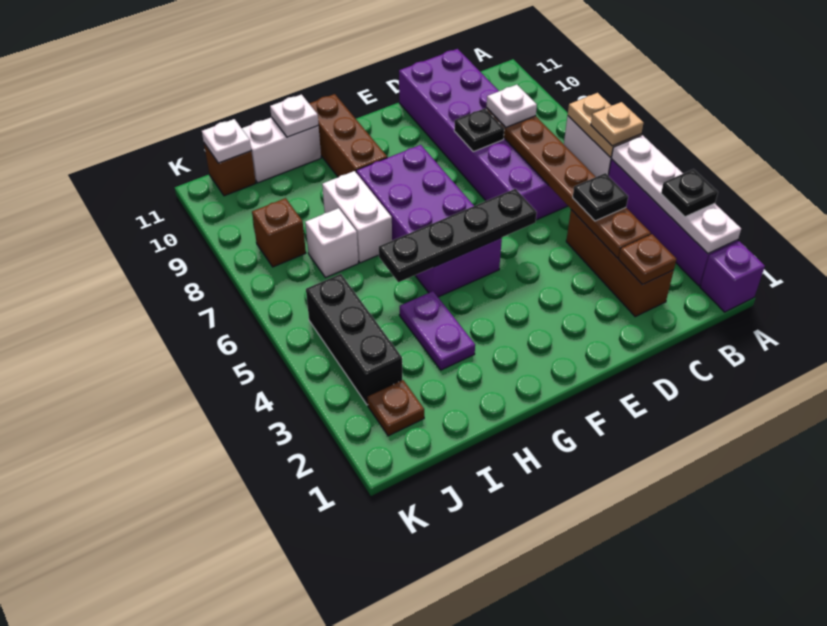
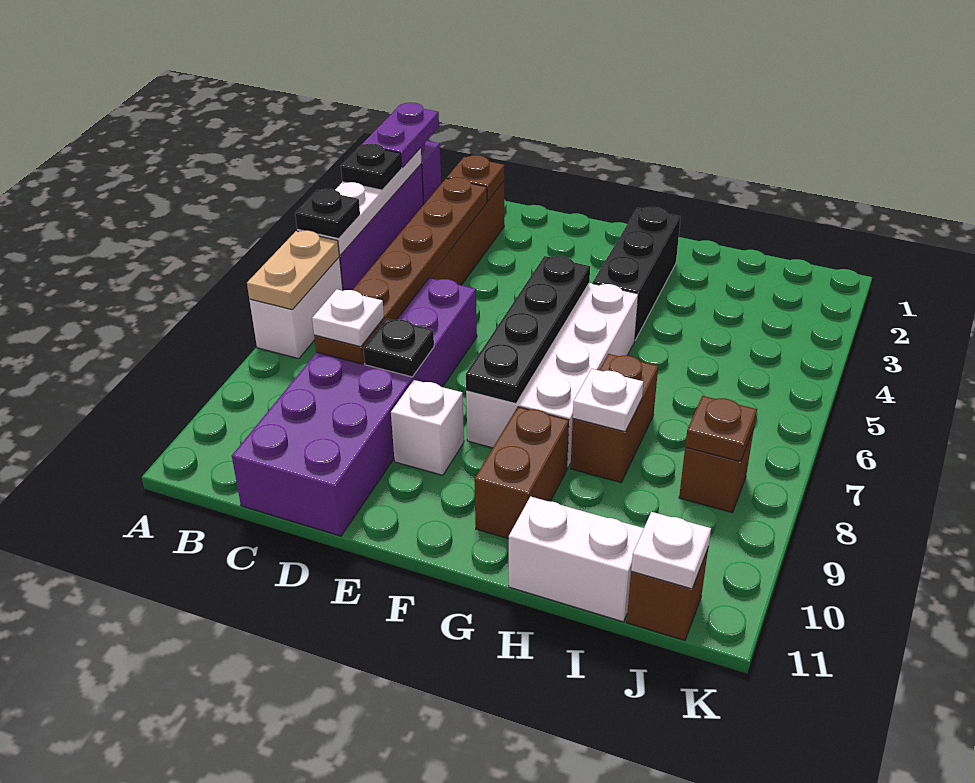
tan 1x1 plate [591,102,643,146] -> none
black 1x1 plate [573,173,628,221] -> black 1x1 plate moved to [295,189,360,239]
black 1x4 plate [379,189,537,282] -> black 1x4 plate turned to [466,256,590,404]
purple 2x4 brick [356,145,502,297] -> white 2x4 brick [466,283,638,468]
brown 1x3 brick [309,94,387,177] -> brown 1x2 brick [474,407,569,539]
purple 1x2 plate [400,291,475,370] -> purple 1x2 plate moved to [362,103,439,167]
white 1x2 brick [322,171,392,263] -> brown 1x2 brick [571,354,658,482]
white 1x1 plate [270,95,318,137] -> white 1x1 plate moved to [573,369,643,432]
white 1x1 brick [305,208,358,278] -> white 1x1 brick moved to [391,380,464,475]
brown 1x1 plate [368,380,424,436] -> brown 1x1 plate moved to [685,396,757,462]
black 1x3 brick [306,274,402,405] -> black 1x3 brick moved to [592,207,681,340]

